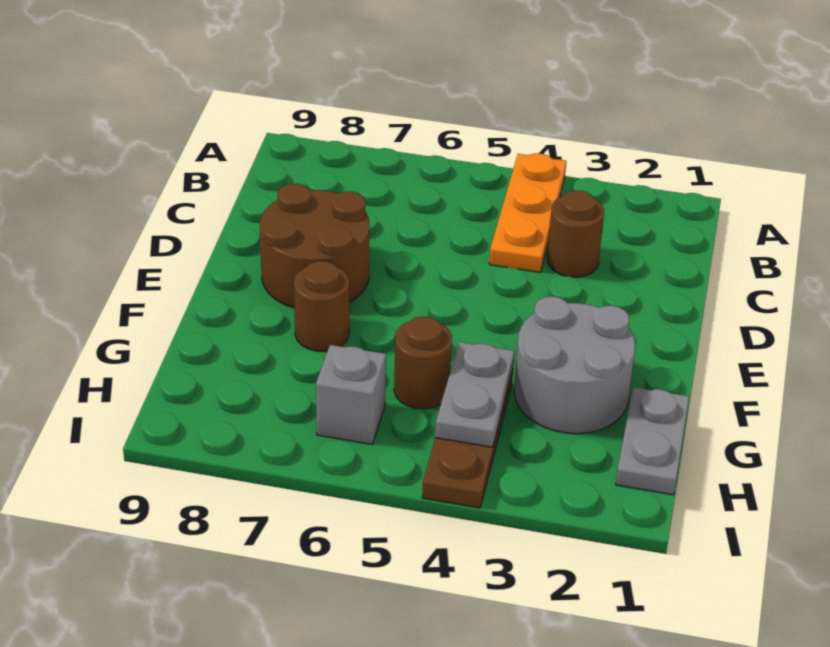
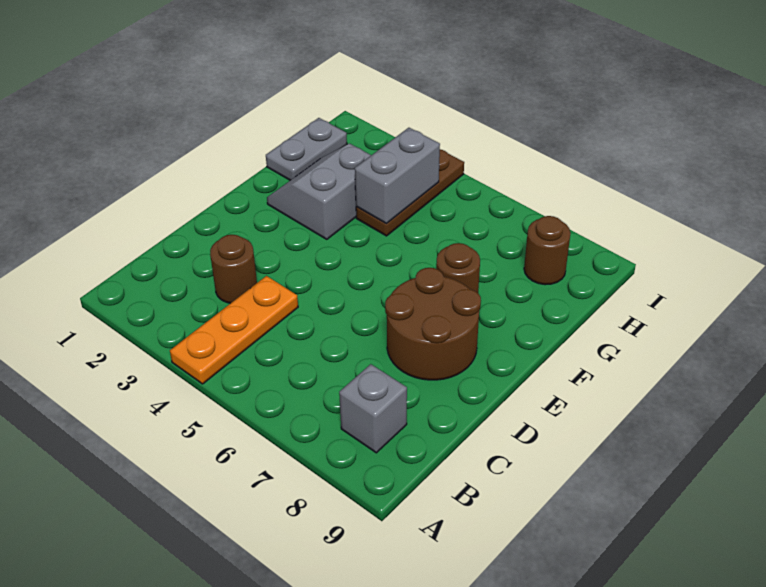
grey 2x2 round brick [514,297,635,434] -> grey 2x2 slope [267,144,371,239]
grey 1x2 plate [435,342,514,447] -> grey 1x2 brick [355,128,440,223]
brown 1x1 round brick [394,317,452,409] -> brown 1x1 round brick moved to [524,216,570,285]
grey 1x1 brick [316,345,386,444] -> grey 1x1 brick moved to [339,364,407,453]

